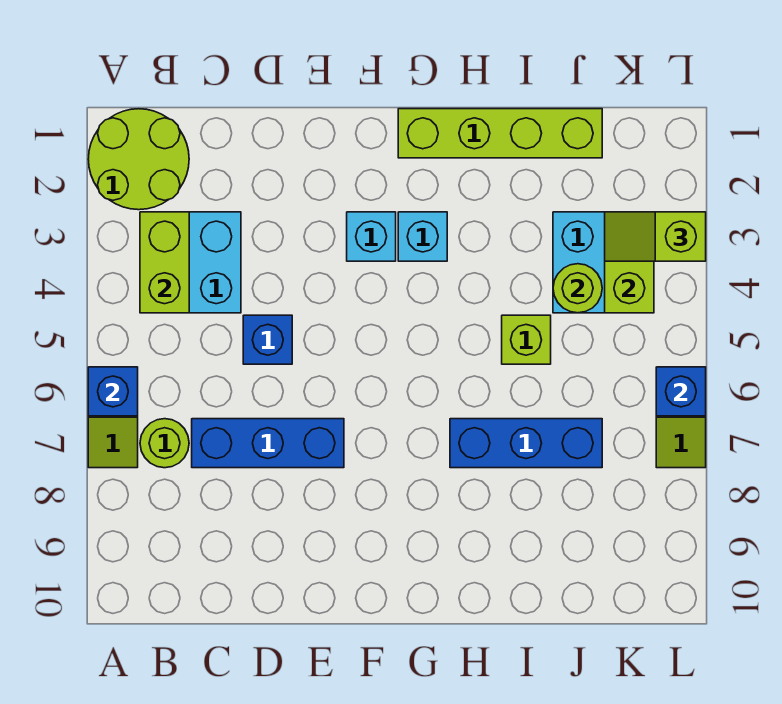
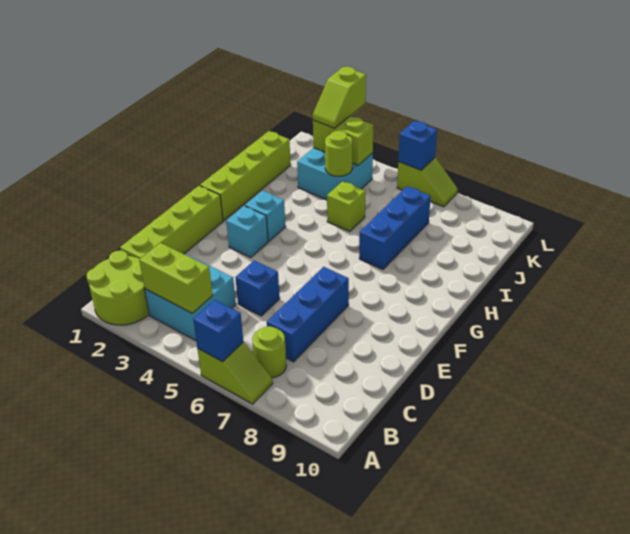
none -> lime 1x4 brick [120,186,223,259]

